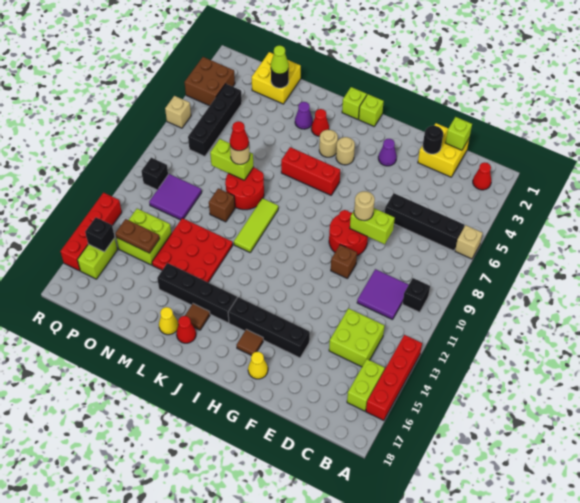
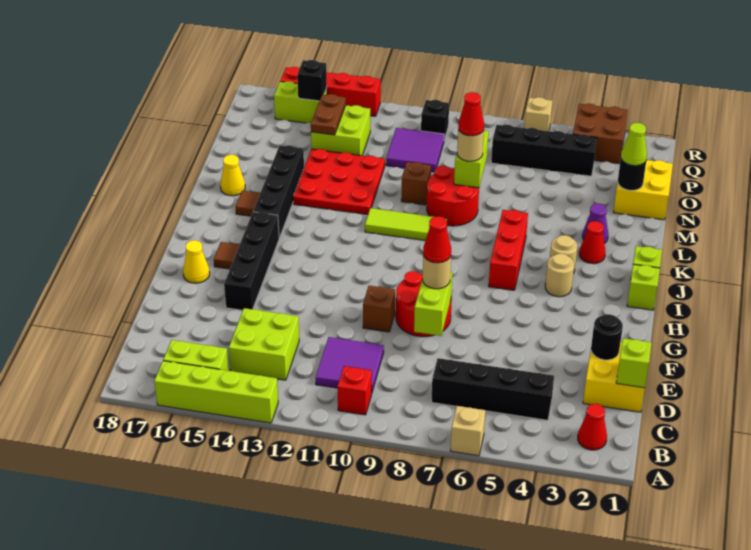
red 1x4 brick [366,335,422,421] -> lime 1x4 brick [154,361,278,423]
black 1x4 brick [385,193,464,251] -> black 1x4 brick turned to [431,358,554,420]
black 1x1 brick [403,278,430,312] -> red 1x1 brick [337,366,372,415]
purple 1x1 cone [378,139,397,166] -> none
red 1x1 cone [176,316,196,343] -> red 1x1 cone moved to [423,216,451,263]

